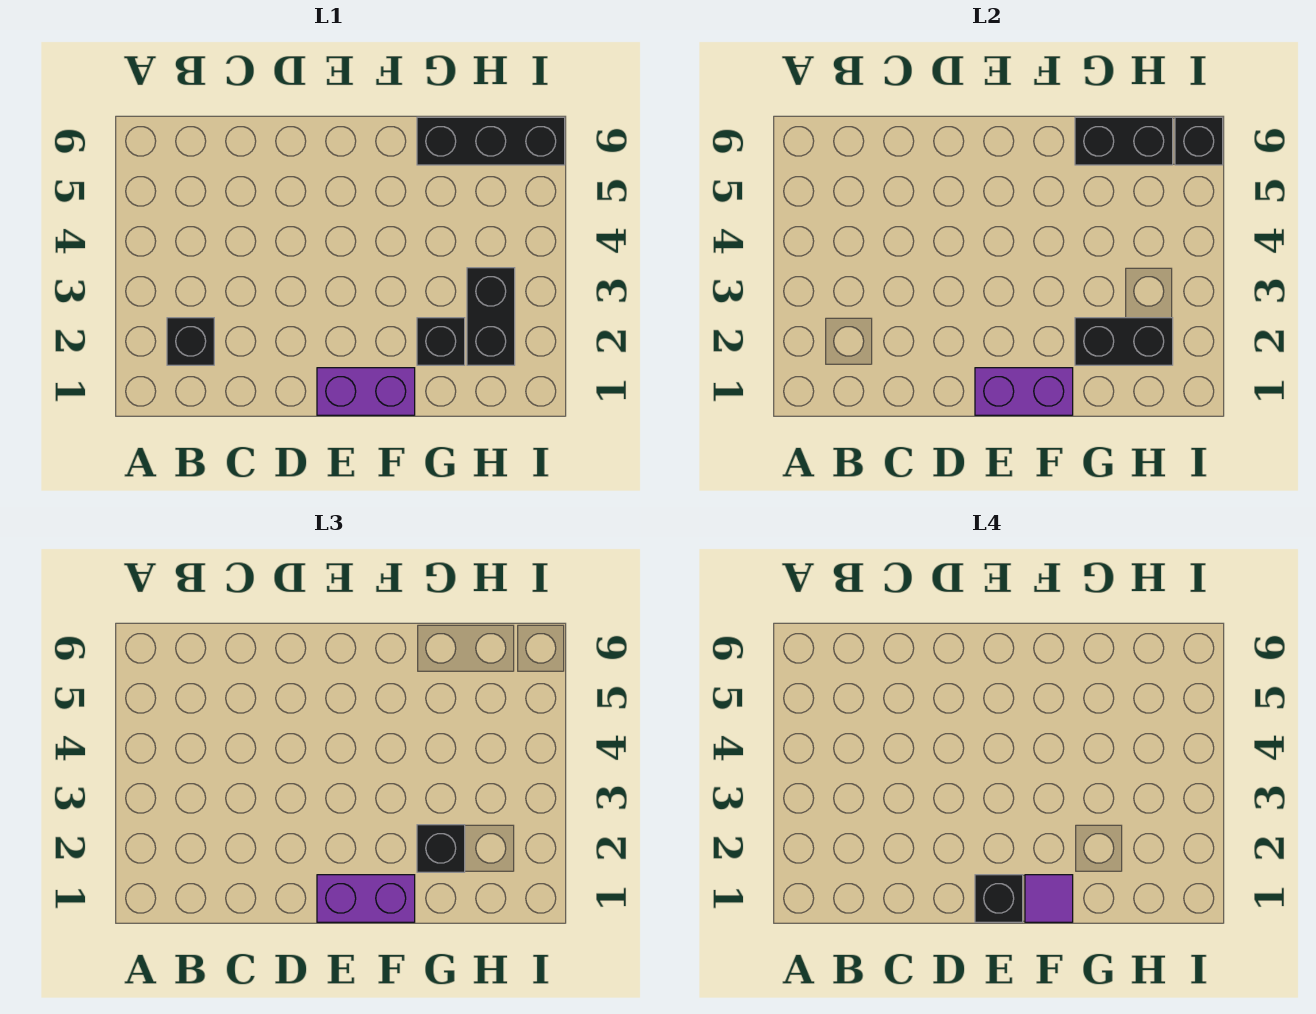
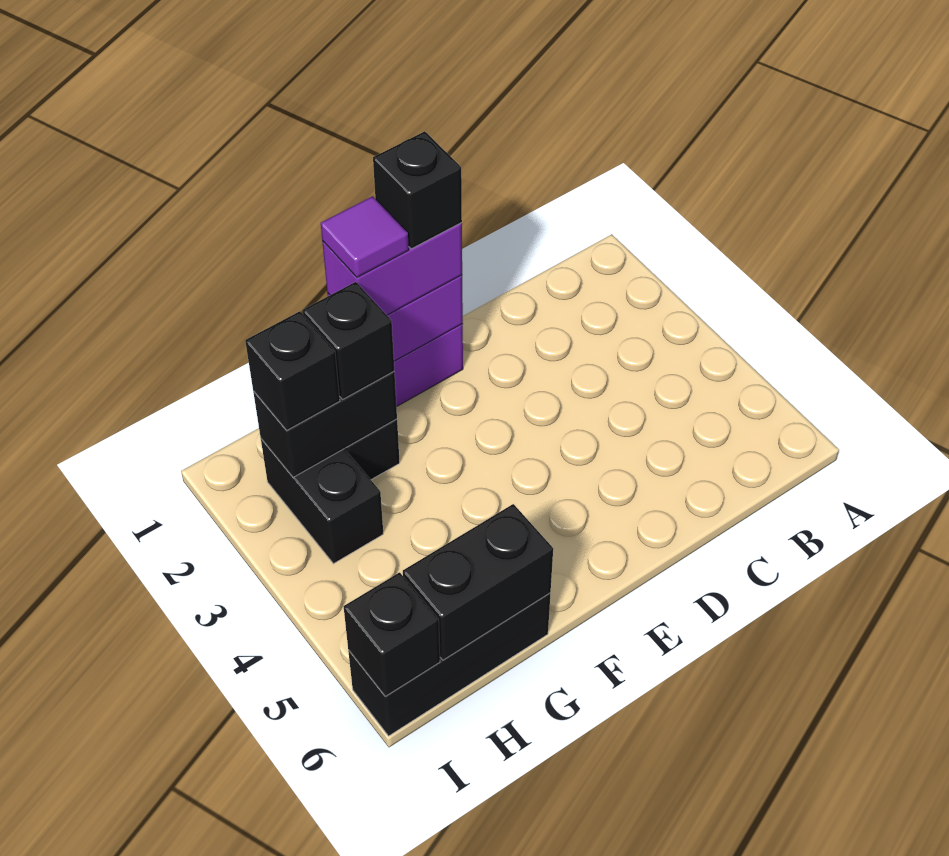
black 1x1 brick [167,318,214,365] -> black 1x1 brick moved to [245,311,340,430]

